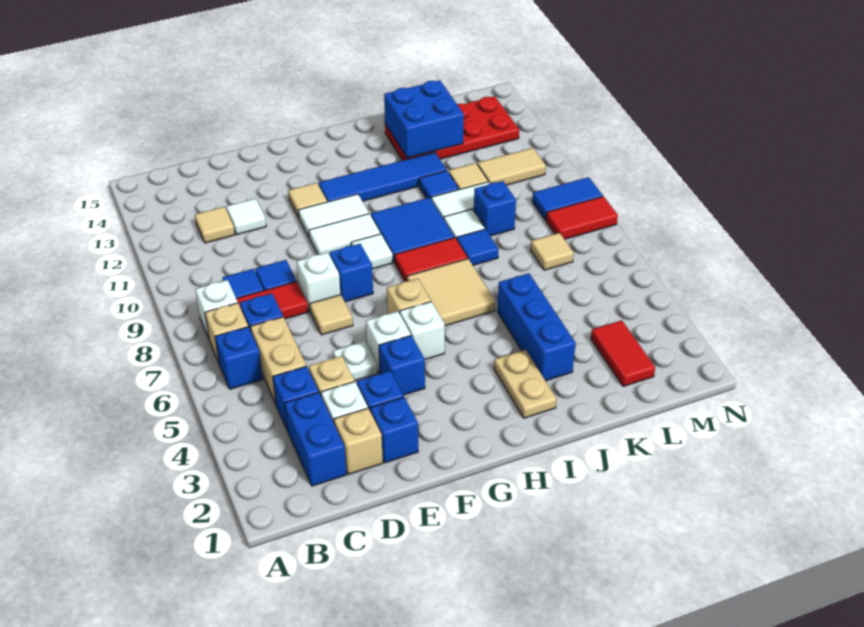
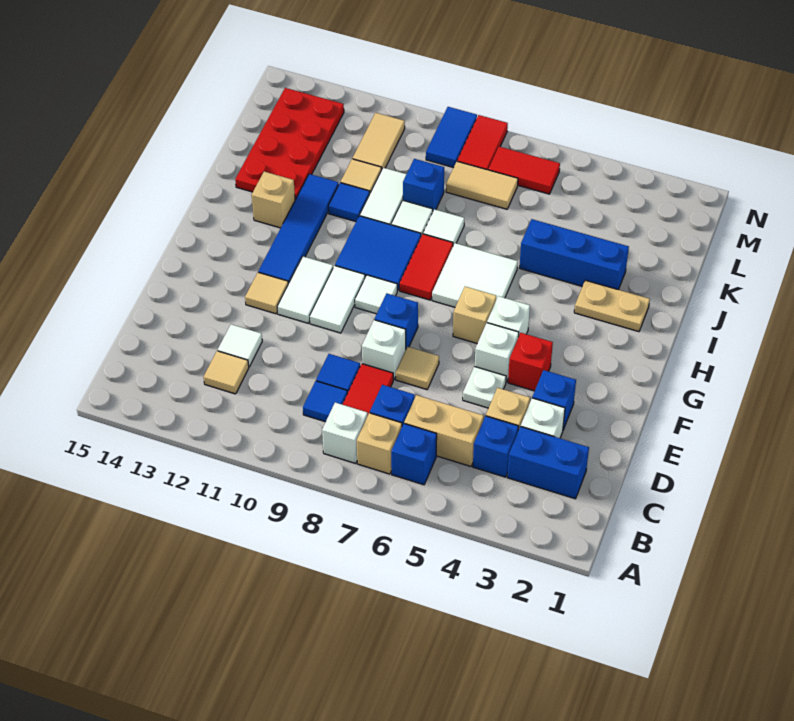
tan 1x1 brick [334,408,383,474] -> tan 1x1 brick moved to [252,172,295,228]
blue 1x1 brick [370,397,418,463] -> none
blue 1x1 brick [379,335,425,395] -> red 1x1 brick [508,333,553,391]
tan 2x2 tile [407,259,495,326] -> white 2x2 tile [432,243,518,307]
blue 1x1 tile [457,229,499,265] -> white 1x1 tile [423,209,464,245]
blue 2x2 brick [384,80,464,158] -> none
red 1x2 tile [591,320,655,386] -> red 1x2 tile moved to [488,147,560,194]
tan 1x1 tile [531,233,574,270] -> tan 1x2 tile [446,161,518,209]

